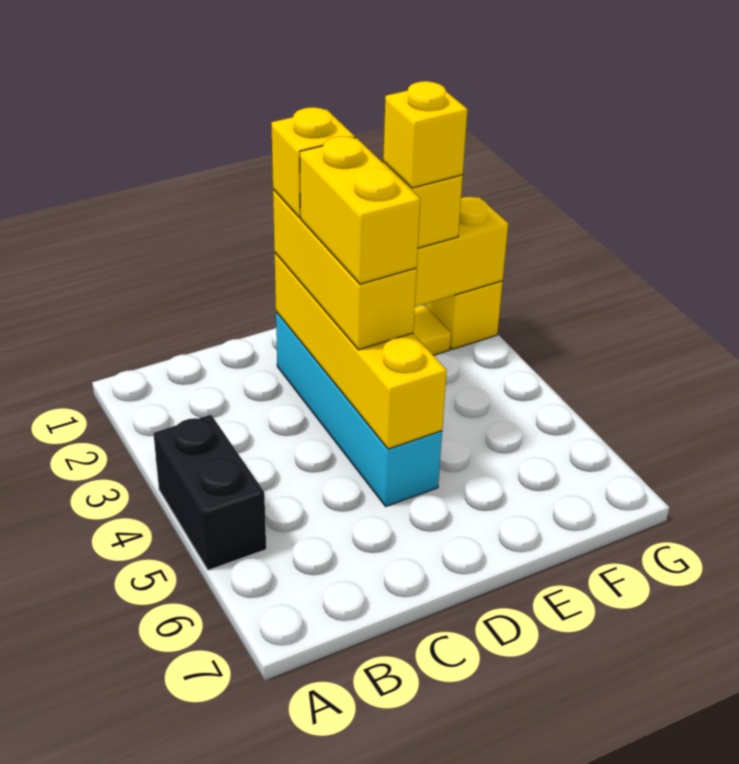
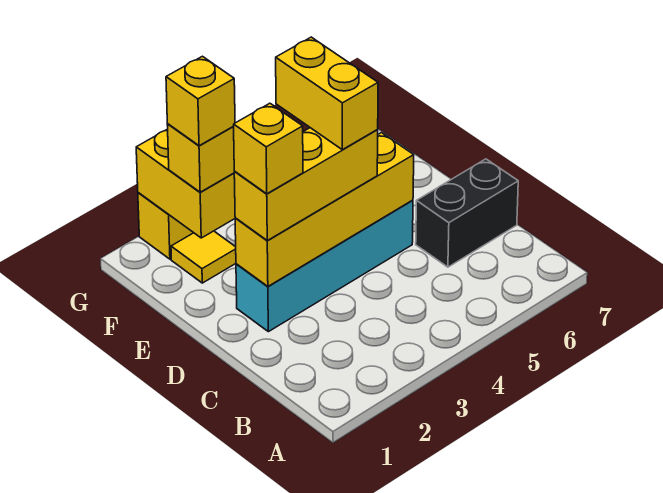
black 1x2 brick [153,415,266,570] -> black 1x2 brick moved to [416,159,518,267]
yellow 1x2 brick [300,136,420,284] -> yellow 1x2 brick turned to [276,37,378,150]

